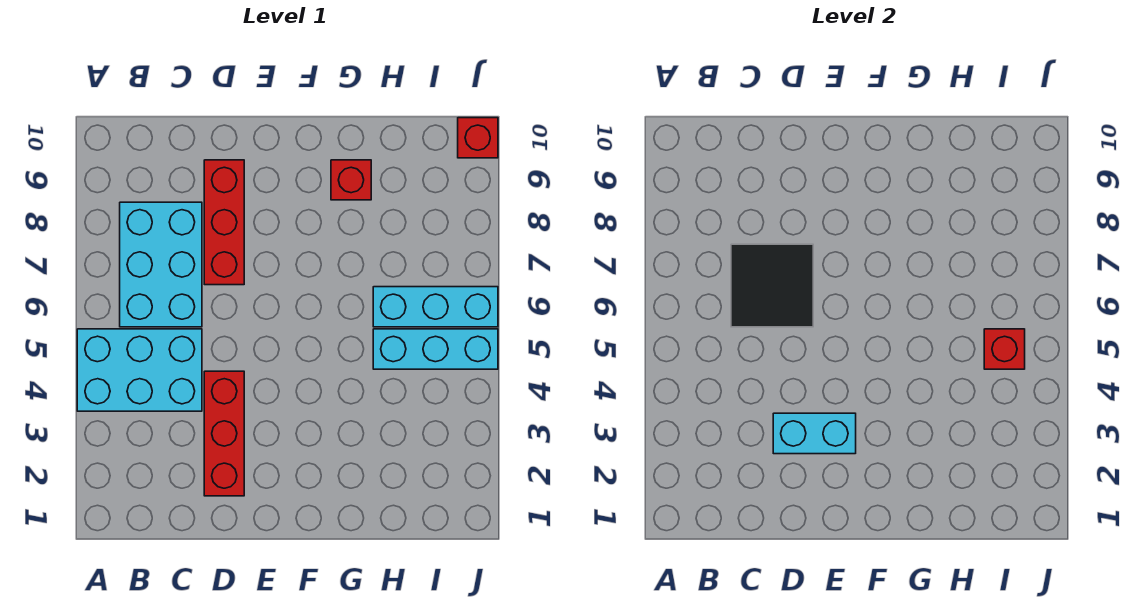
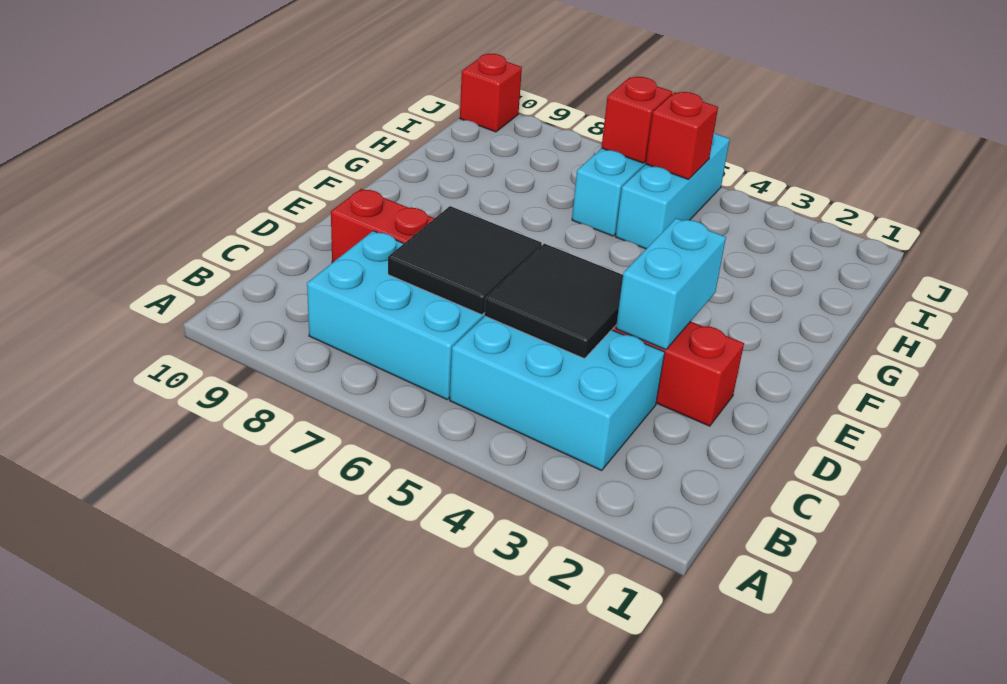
cyan 2x3 brick [77,329,202,411] -> cyan 2x3 brick turned to [450,316,665,470]
none -> black 2x2 tile [484,244,623,359]
red 1x1 brick [331,160,371,200] -> red 1x1 brick moved to [601,77,672,163]

